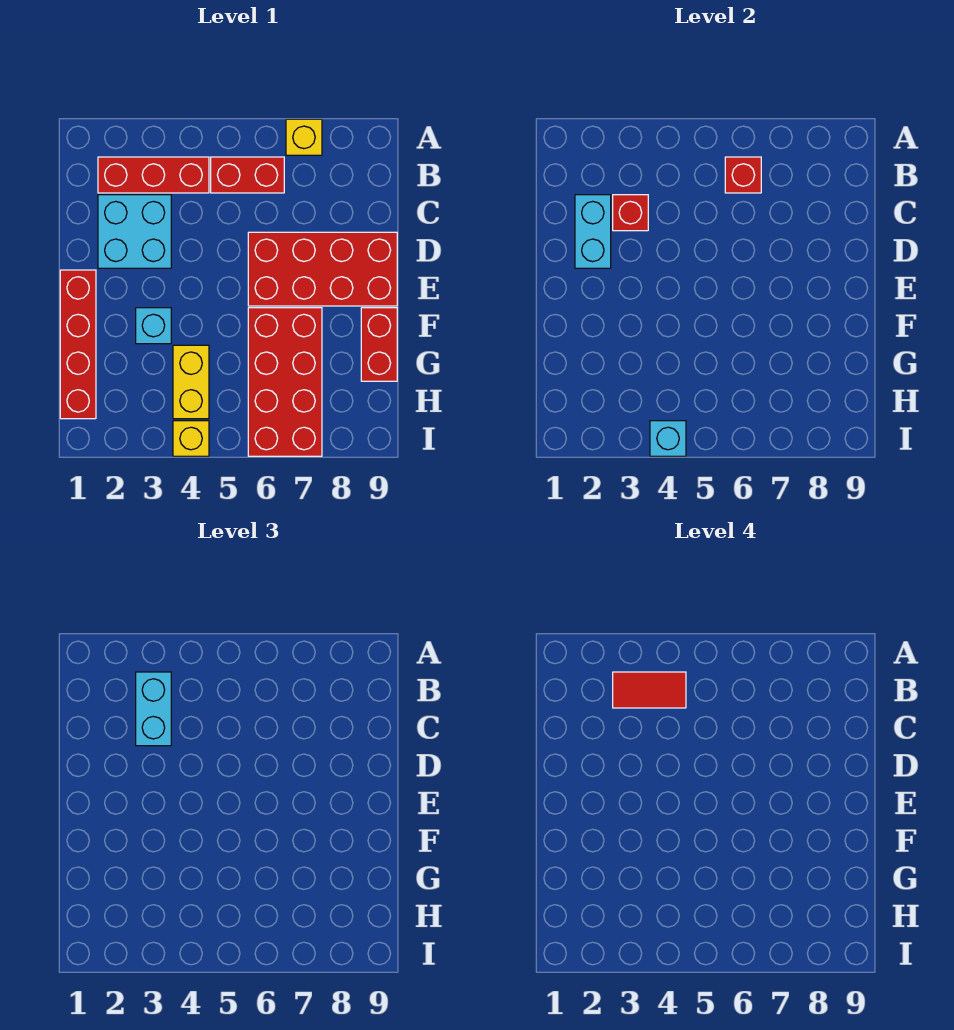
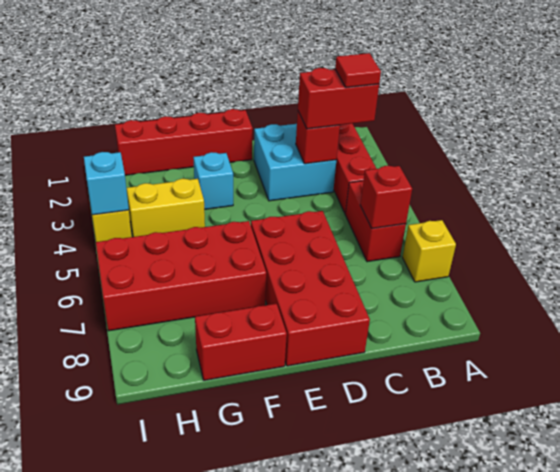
cyan 1x2 brick [136,672,171,746] -> red 1x2 brick [298,68,379,129]
red 1x2 tile [613,672,686,708] -> red 1x1 tile [335,53,381,87]
cyan 1x2 brick [575,195,611,268] -> none

